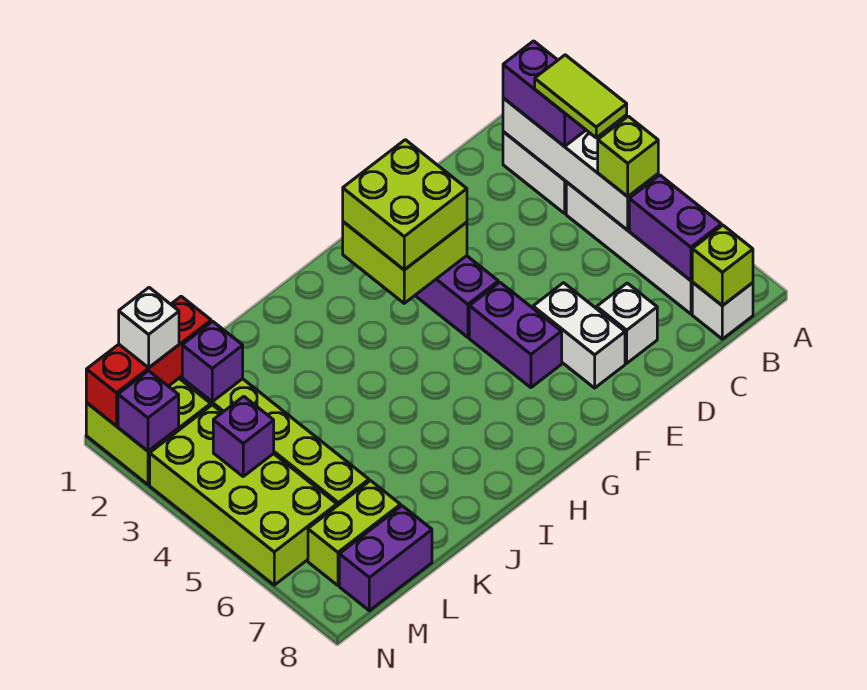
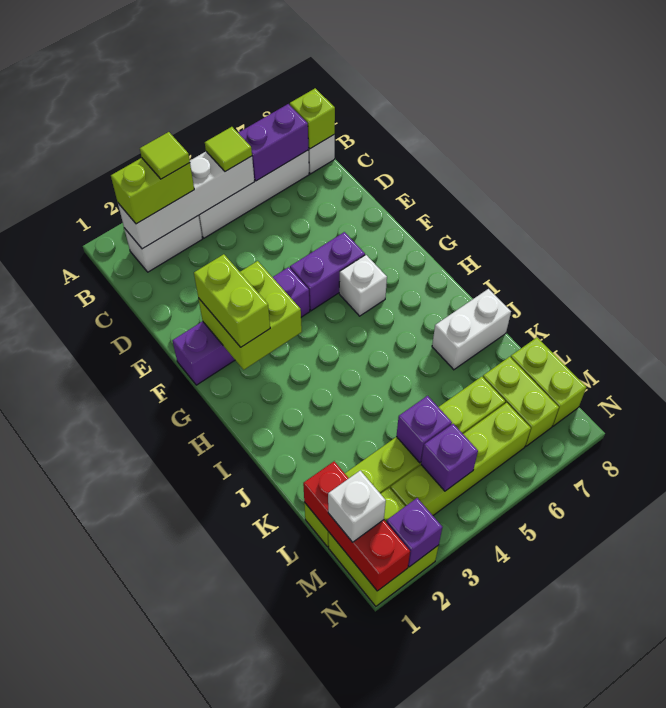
purple 1x2 brick [503,41,586,146] -> lime 1x2 brick [111,158,194,224]
lime 1x2 tile [535,55,627,138] -> lime 1x1 tile [140,132,190,179]
lime 1x1 brick [598,116,658,197] -> lime 1x1 tile [205,127,252,172]
white 1x1 brick [597,283,657,363] -> white 1x1 brick moved to [339,255,387,316]
white 1x2 brick [533,283,625,388] -> white 1x2 brick moved to [432,289,511,370]
lime 2x2 brick [343,140,467,270] -> lime 1x2 brick [194,254,270,347]
purple 1x1 brick [182,321,243,402] -> purple 1x1 brick moved to [396,396,452,463]
purple 1x2 brick [339,506,432,611] -> lime 1x2 brick [511,338,586,426]
lime 2x4 brick [150,405,337,585] -> lime 1x4 brick [390,403,531,515]

